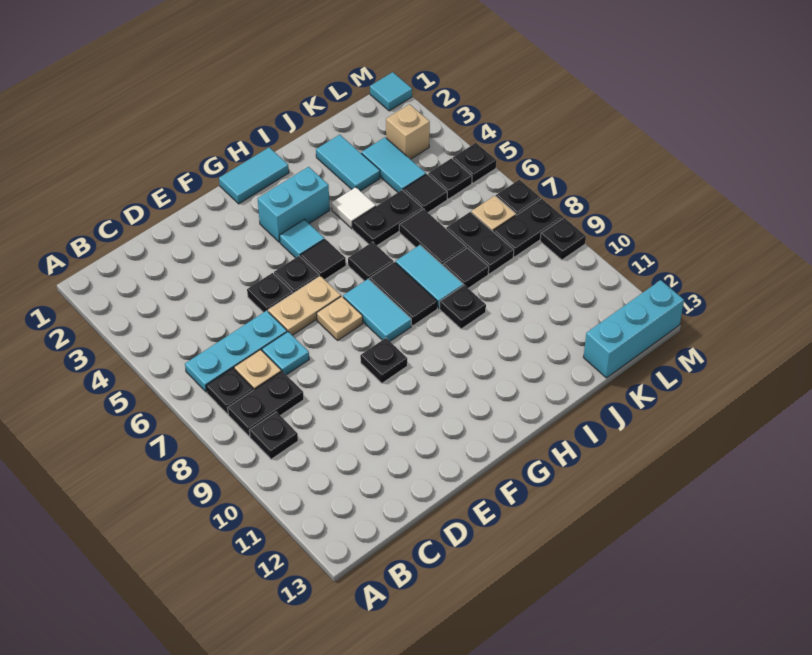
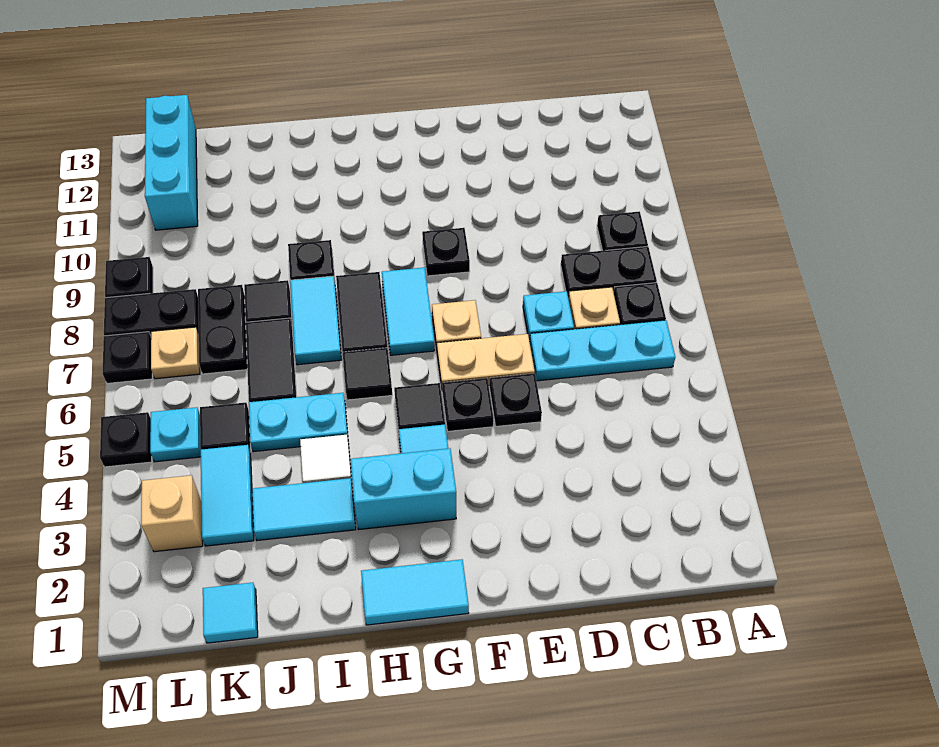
black 1x2 plate [353,190,422,245] -> cyan 1x2 plate [249,393,348,452]
cyan 1x2 tile [316,135,380,191] -> cyan 1x2 tile turned to [252,478,356,540]
cyan 1x3 brick [583,280,684,378] -> cyan 1x3 brick turned to [145,95,198,230]
black 1x1 plate [428,158,472,199] -> cyan 1x1 plate [150,407,201,462]
cyan 1x1 tile [370,72,412,111] -> cyan 1x1 tile moved to [203,583,258,643]

